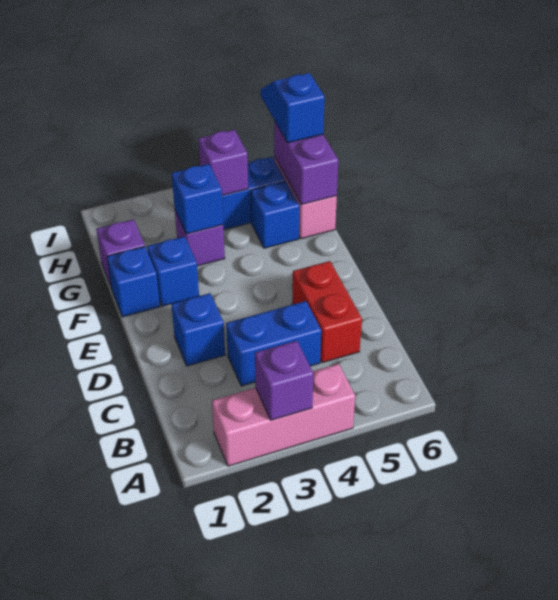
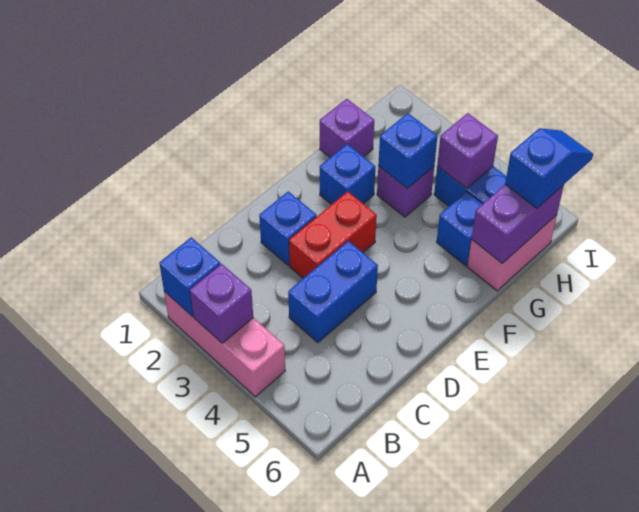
blue 1x2 brick [226,301,321,386] -> blue 1x2 brick turned to [288,241,378,343]
red 1x2 brick [292,261,362,363] -> red 1x2 brick moved to [289,192,377,278]
blue 1x1 brick [107,247,160,317] -> blue 1x1 brick moved to [159,237,220,316]

